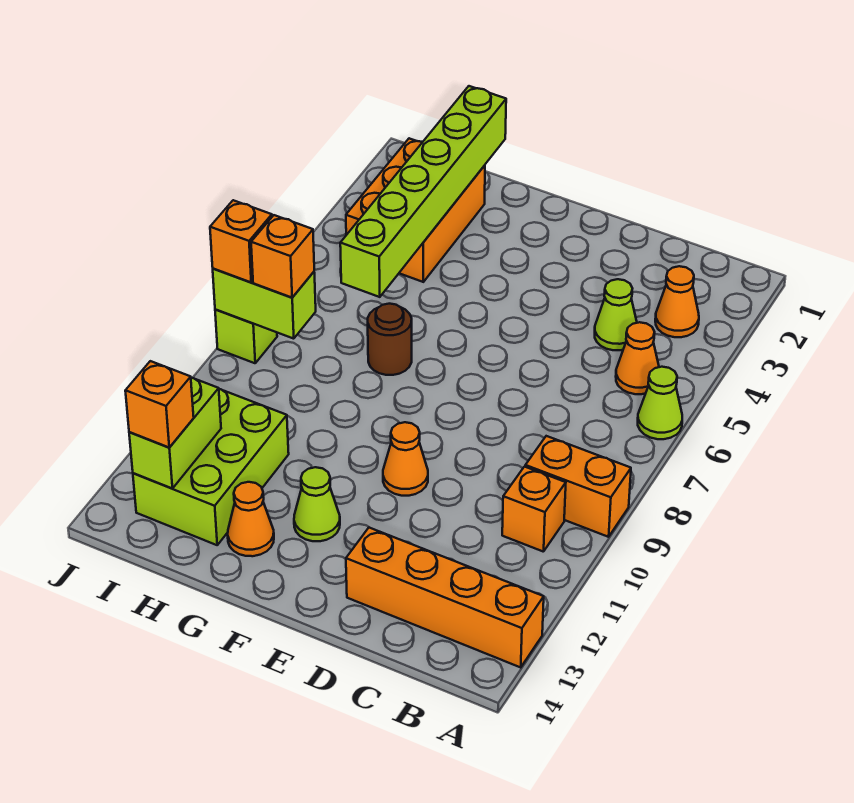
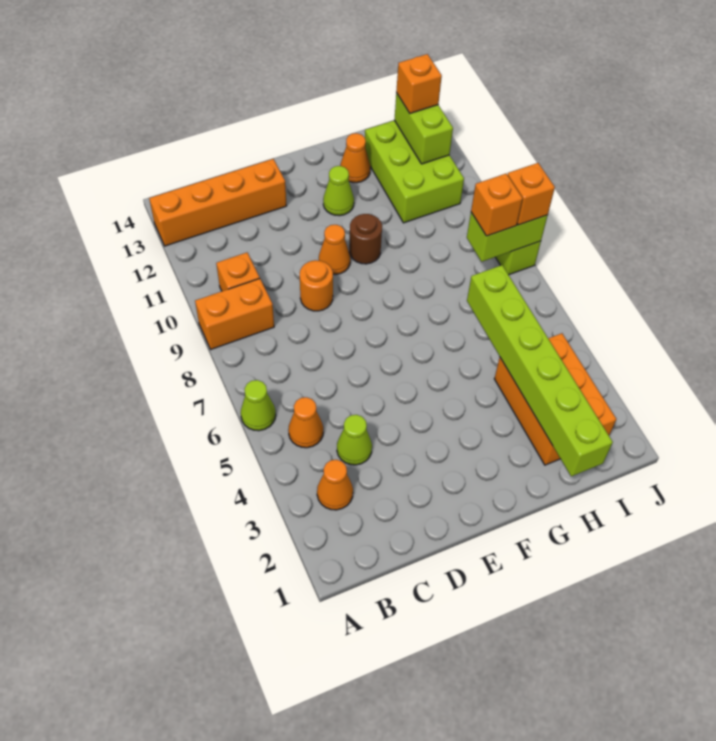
none -> orange 1x1 round brick [300,260,333,311]
brown 1x1 round brick [368,304,412,375] -> brown 1x1 round brick moved to [349,214,382,264]

